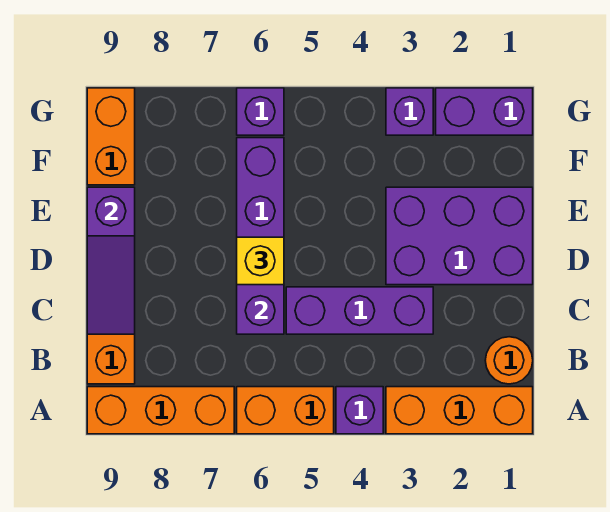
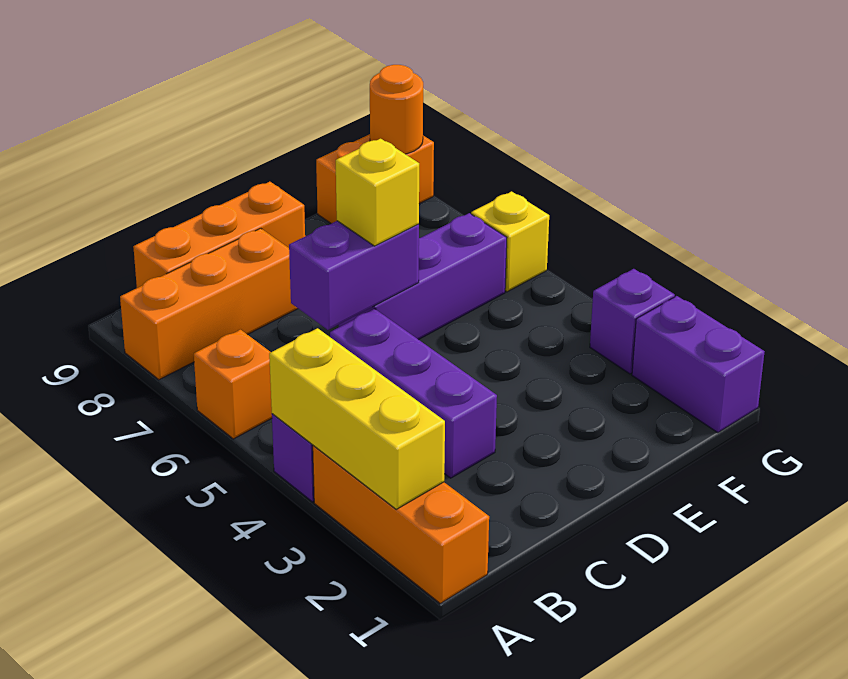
none -> yellow 1x3 brick [269,328,445,509]
orange 1x2 brick [237,387,334,434] -> orange 1x1 brick [194,330,272,439]
orange 1x3 brick [87,387,234,434] -> orange 1x3 brick turned to [120,228,298,380]
orange 1x1 round brick [485,337,533,384] -> orange 1x1 round brick moved to [370,65,423,154]
purple 1x3 slope [87,187,135,334] -> none
purple 2x3 brick [386,187,533,285] -> none
purple 1x1 brick [237,88,284,135] -> yellow 1x1 brick [471,191,549,292]

